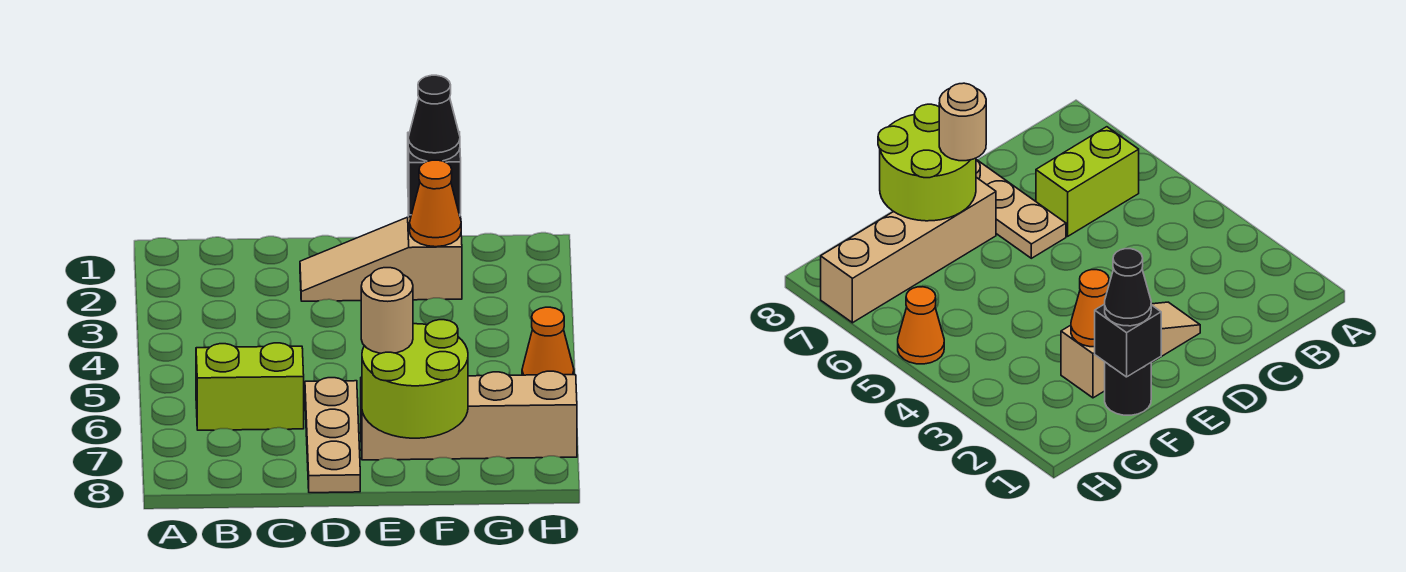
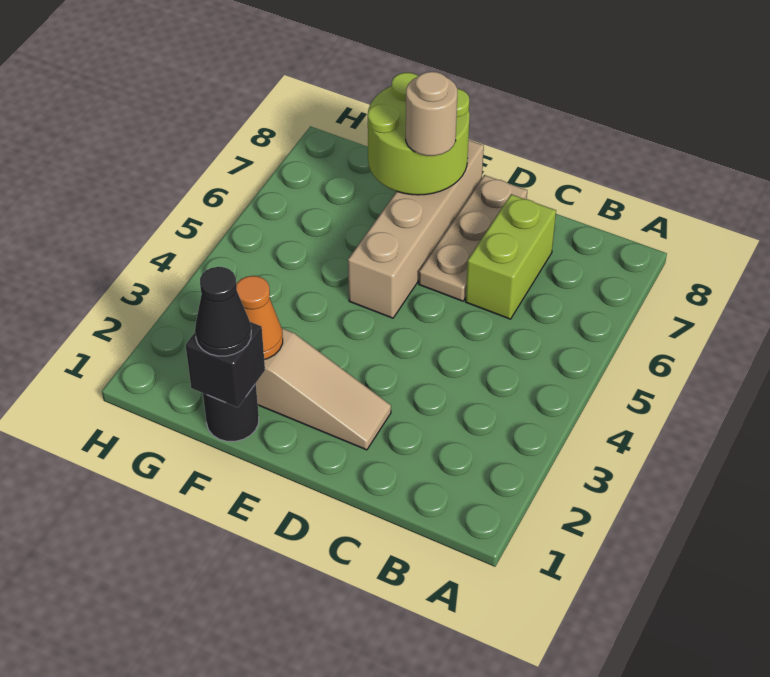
lime 1x2 brick [196,343,304,430] -> lime 1x2 brick turned to [465,194,556,319]
tan 1x4 brick [361,371,577,460] -> tan 1x4 brick turned to [348,140,484,318]
orange 1x1 cone [522,307,574,375] -> none

